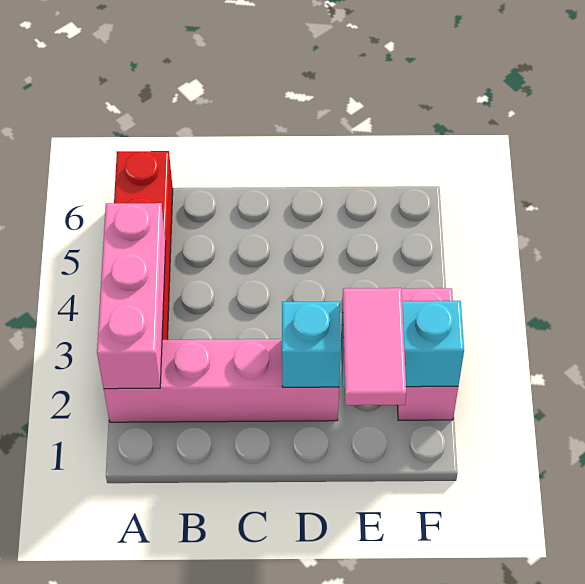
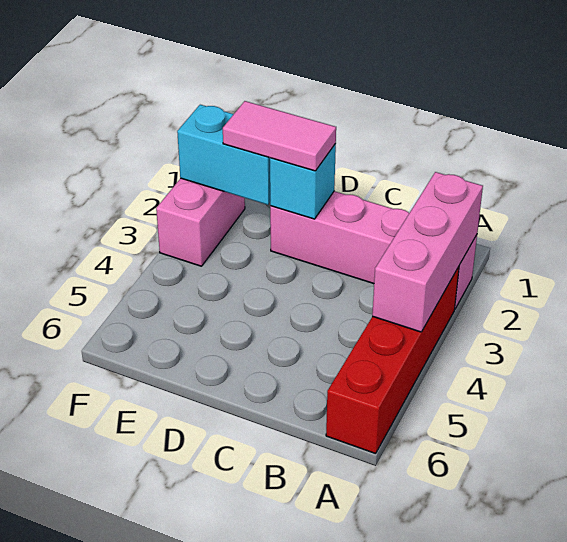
pink 1x2 tile [343,288,406,405] -> pink 1x2 tile turned to [223,101,336,171]

